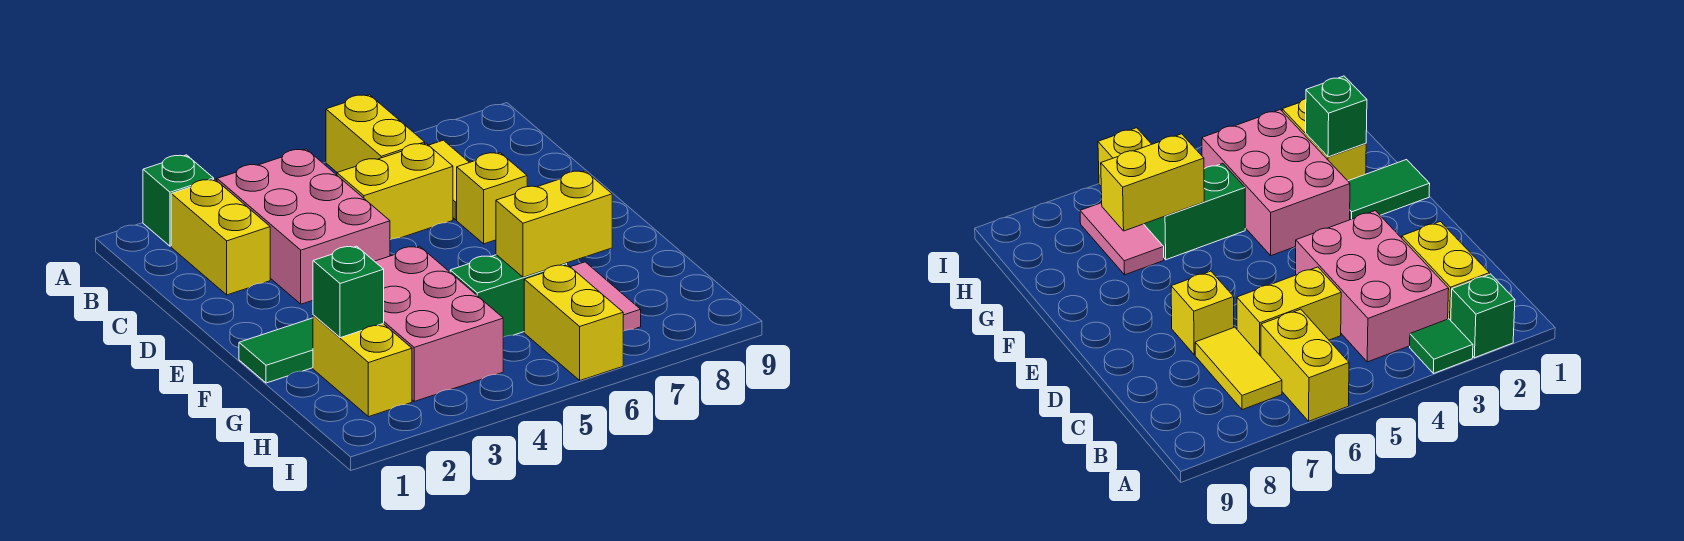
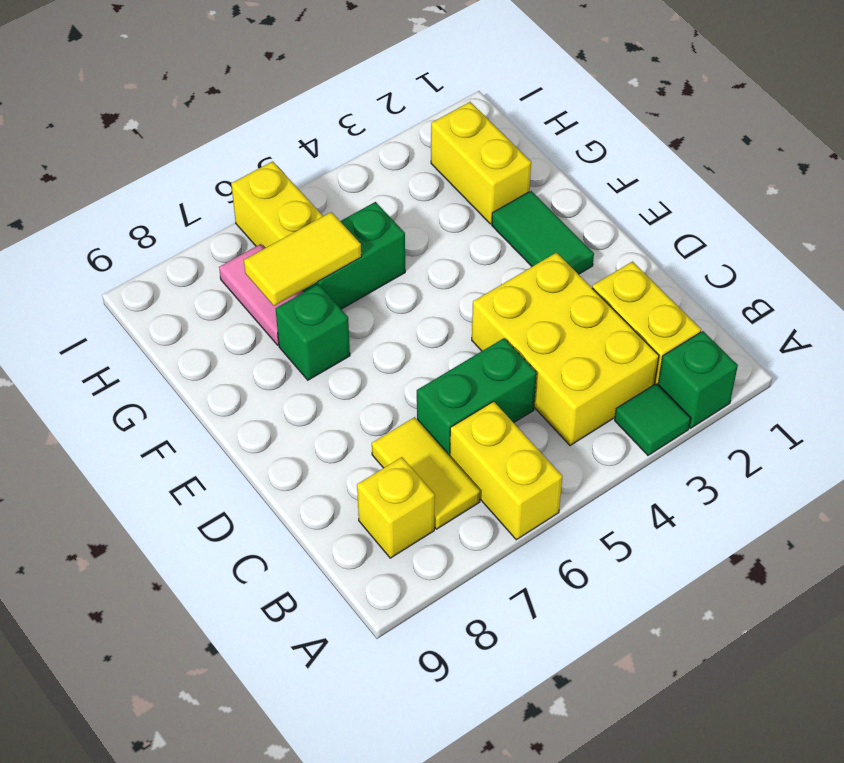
pink 2x3 brick [217,149,390,304] -> yellow 2x3 brick [472,253,659,445]
yellow 1x2 brick [337,143,453,240] -> green 1x2 brick [417,338,537,456]
yellow 1x1 brick [457,153,527,244] -> yellow 1x1 brick moved to [357,457,435,558]
green 1x2 tile [239,318,313,383] -> green 1x2 tile turned to [492,191,594,274]
pink 2x3 brick [375,246,503,401] -> none
green 1x1 brick [313,246,384,338] -> green 1x1 brick moved to [276,284,350,380]
yellow 1x2 brick [496,171,612,277] -> yellow 1x2 tile [244,212,361,306]

